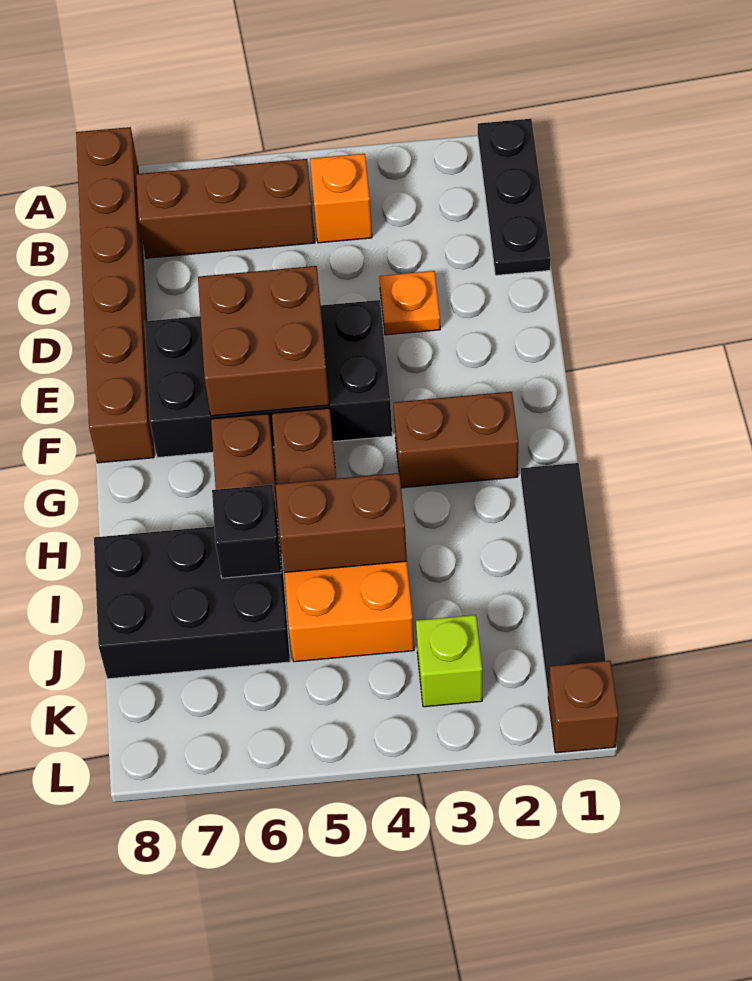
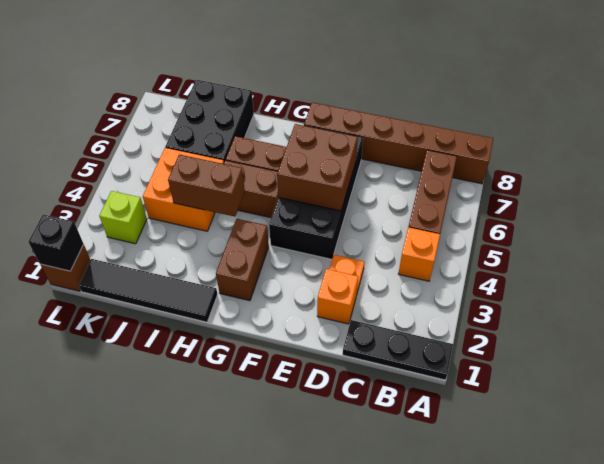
none -> orange 1x1 brick [317,269,358,324]
brown 1x2 brick [276,473,407,573] -> brown 1x2 brick turned to [168,155,245,217]
black 1x1 brick [212,485,281,578] -> black 1x1 brick moved to [28,214,84,271]

